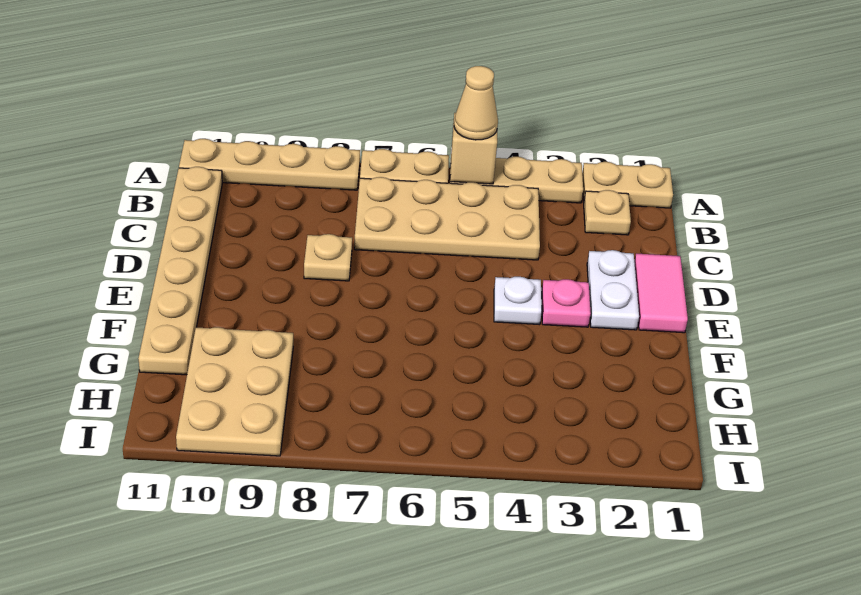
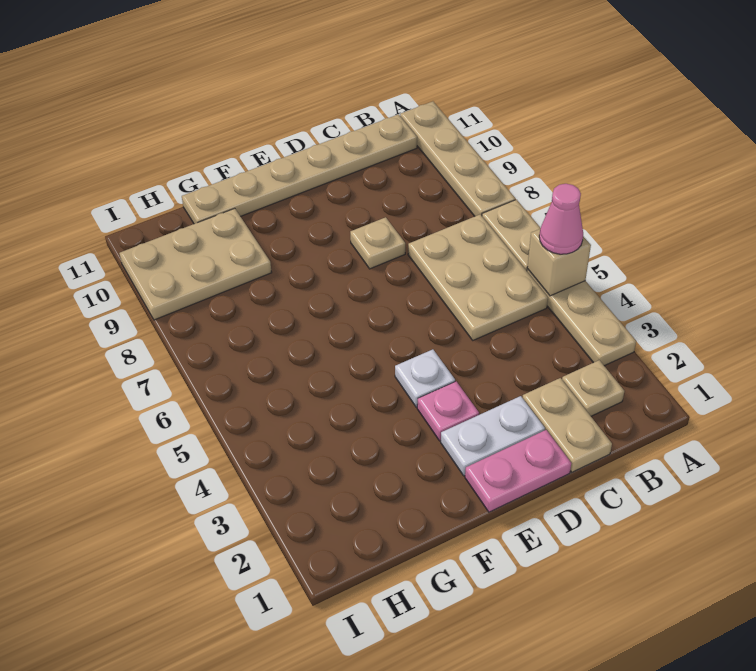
tan 1x2 plate [582,162,673,208] -> tan 1x2 plate moved to [522,378,612,472]
tan 1x1 cone [454,66,498,140] -> pink 1x1 cone [539,184,583,254]
tan 2x4 plate [354,177,540,260] -> tan 2x3 plate [408,214,548,340]
pink 1x2 tile [634,254,688,333] -> pink 1x2 plate [465,430,571,512]

